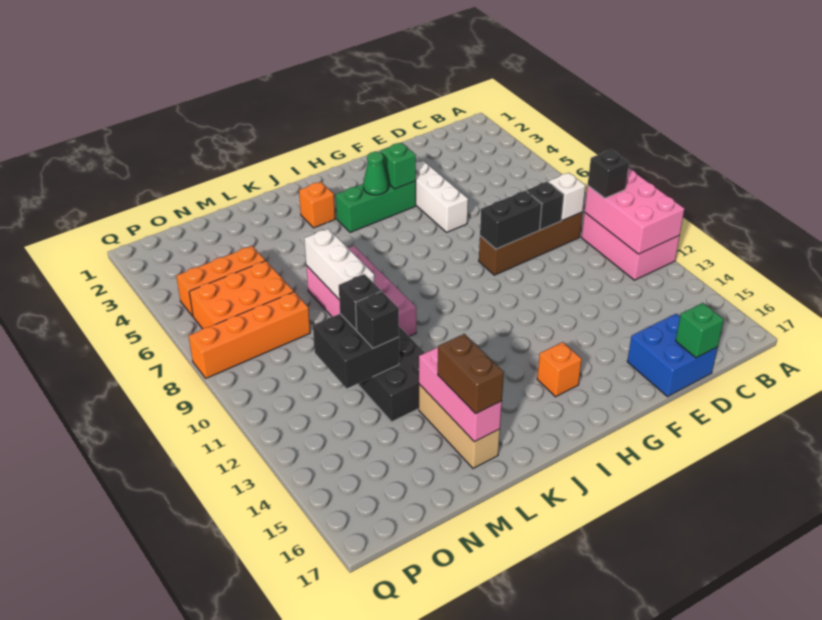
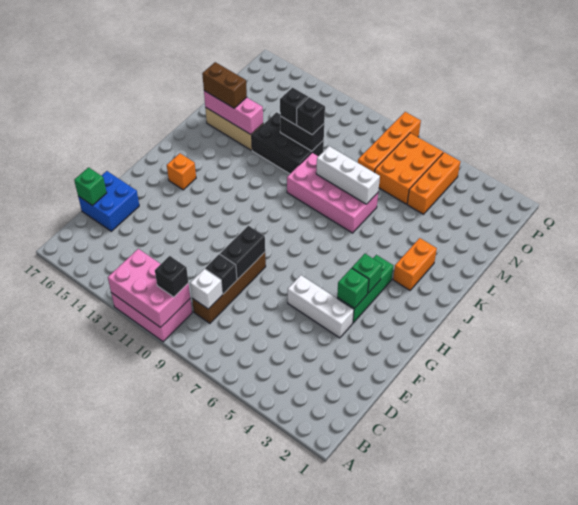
green 1x1 cone [363,152,389,195] -> green 1x1 brick [352,254,382,293]
orange 1x1 brick [299,182,335,228] -> orange 1x2 brick [393,238,437,290]
black 2x2 brick [313,314,399,388] -> black 1x2 brick [280,116,324,151]

